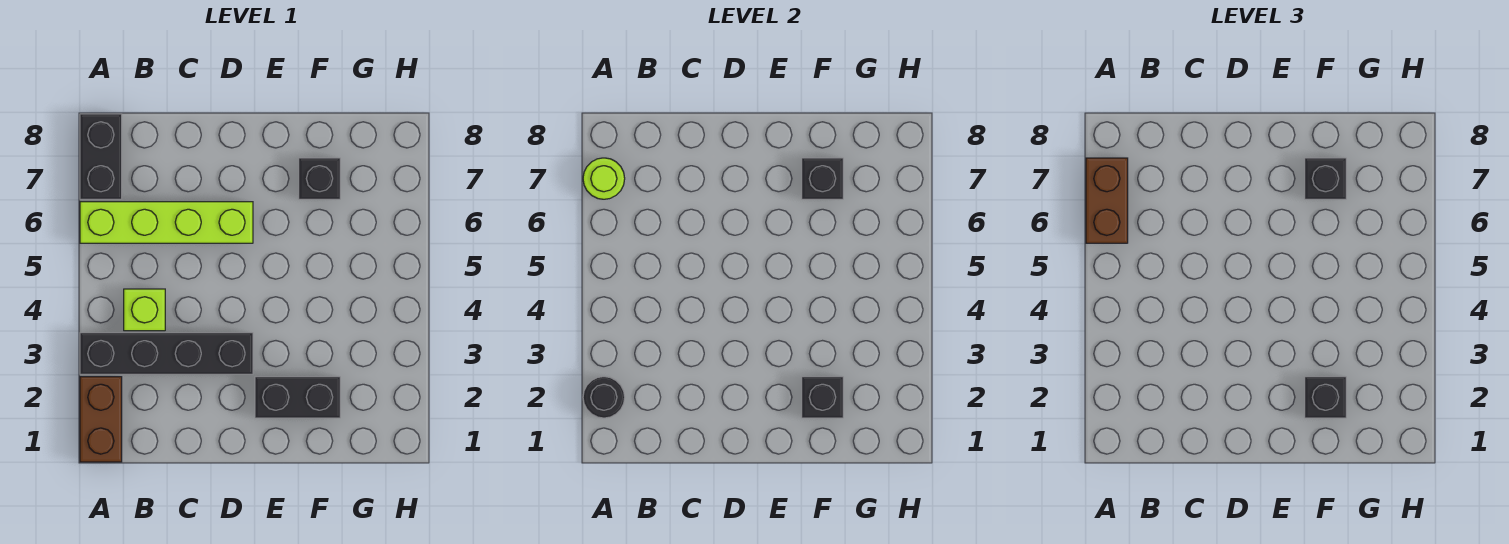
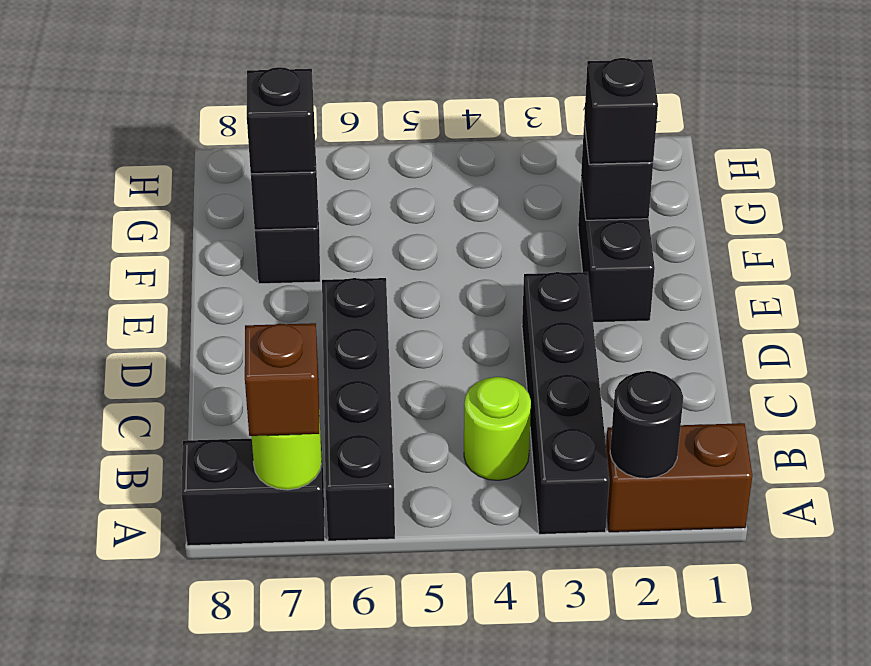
lime 1x4 brick [80,202,253,243] -> black 1x4 brick [322,278,395,541]
brown 1x2 brick [1086,158,1128,243] -> brown 1x1 brick [245,323,319,436]
lime 1x1 brick [124,289,165,331] -> lime 1x1 round brick [464,377,531,480]

